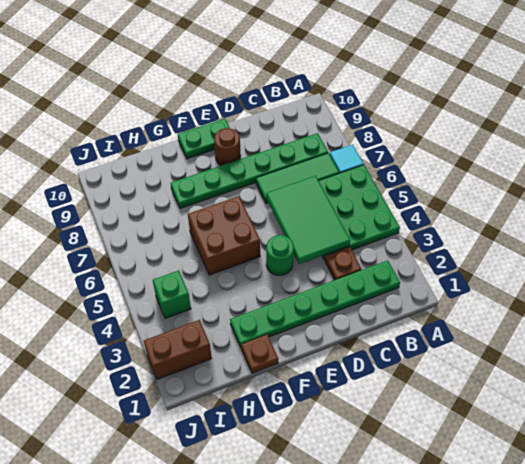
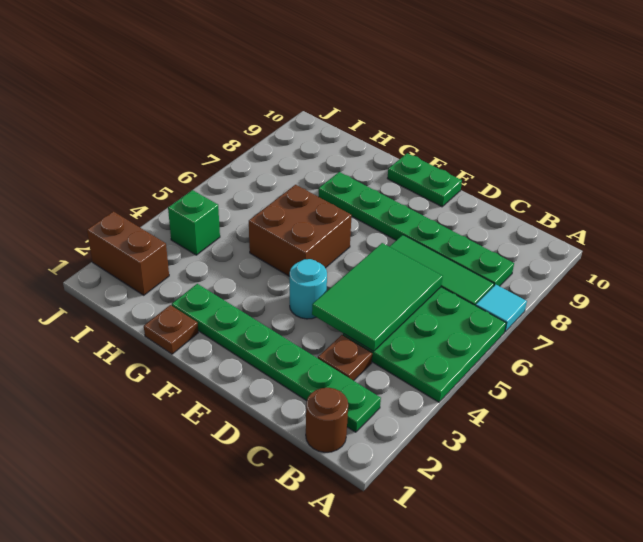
green 1x1 round brick [266,235,294,275] -> cyan 1x1 round brick [290,259,327,319]
brown 1x1 round brick [214,128,241,166] -> brown 1x1 round brick moved to [306,388,348,452]

